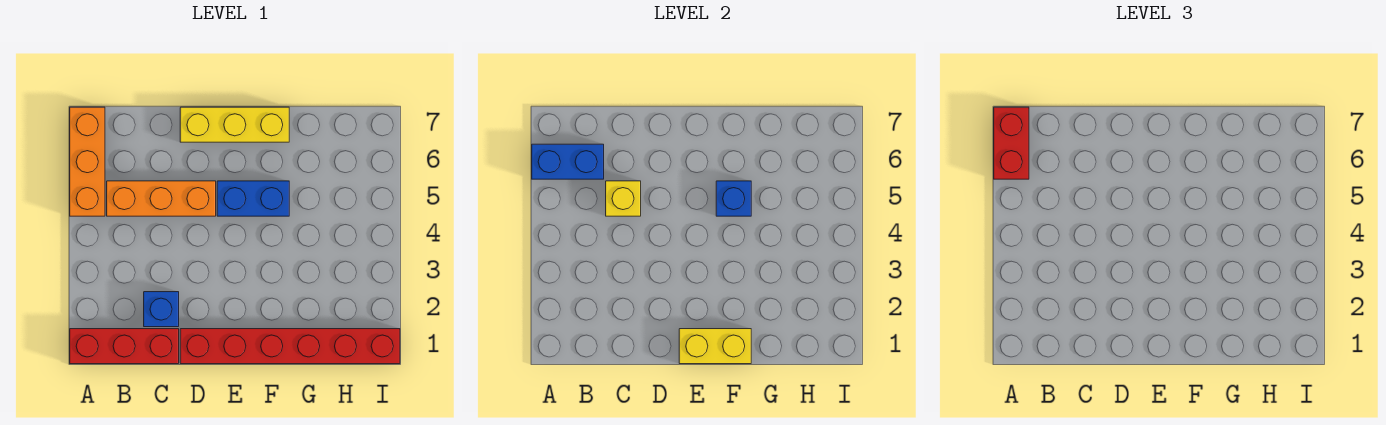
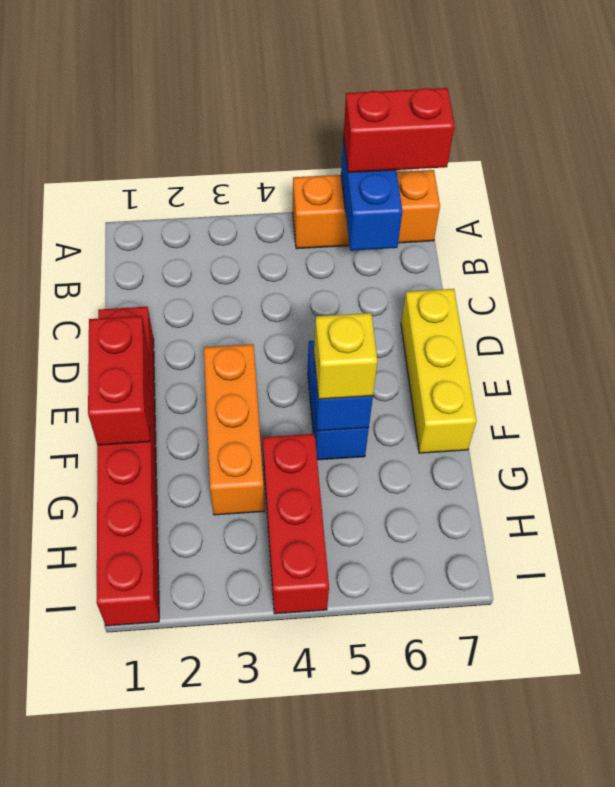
red 1x3 brick [70,329,179,364] -> red 1x3 brick moved to [263,434,329,614]
orange 1x3 brick [107,181,216,216] -> orange 1x3 brick moved to [204,344,264,515]
blue 1x1 brick [144,292,179,327] -> none
yellow 1x1 brick [606,181,641,216] -> yellow 1x1 brick moved to [314,313,378,399]
yellow 1x2 brick [679,329,751,364] -> red 1x2 brick [88,316,150,445]

